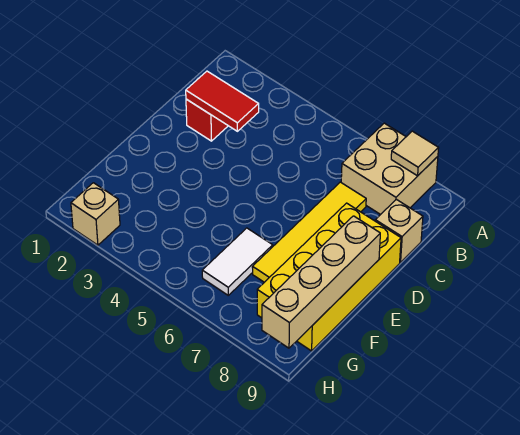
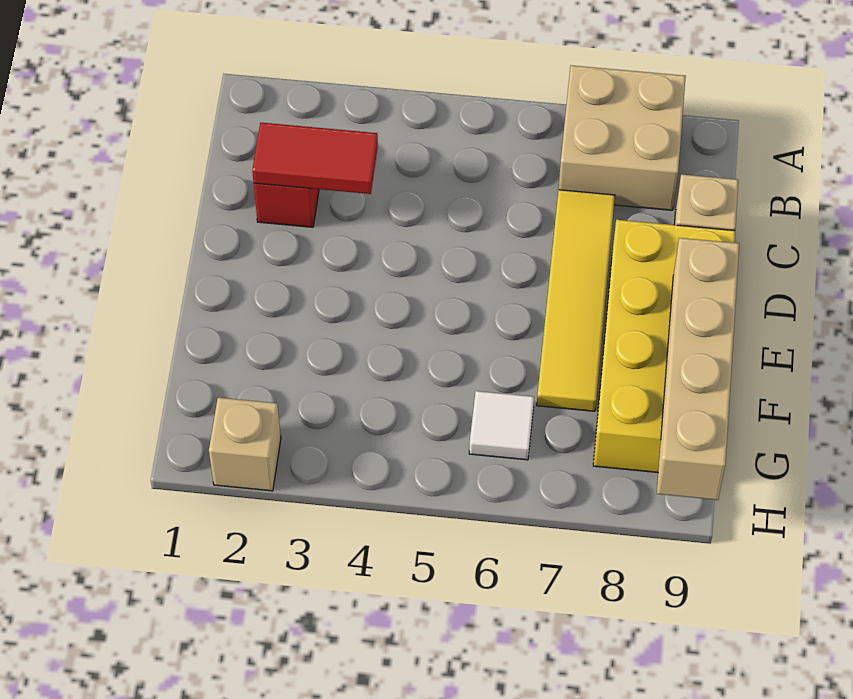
tan 1x1 tile [391,131,439,176] -> none
white 1x2 tile [202,228,273,295] -> white 1x1 tile [469,391,534,460]

